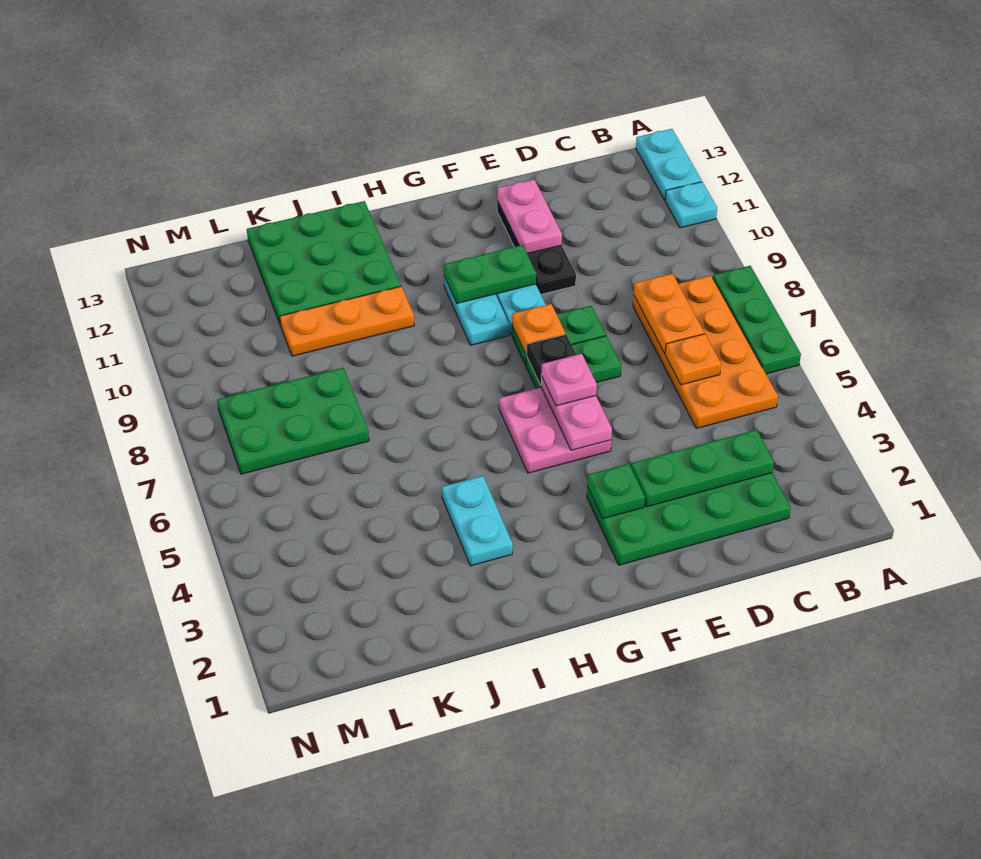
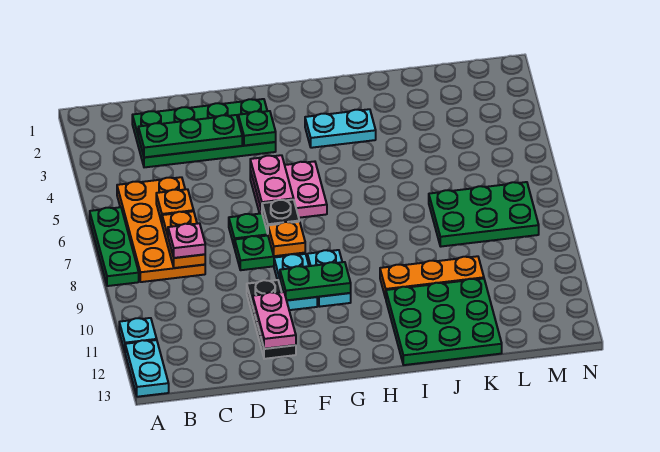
pink 1x1 plate [542,354,597,406] -> pink 1x1 plate moved to [168,223,205,258]
cyan 1x2 plate [442,476,513,566] -> cyan 1x2 plate turned to [305,109,376,148]

